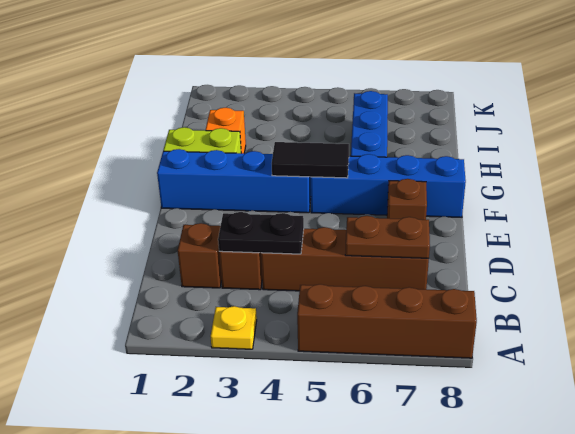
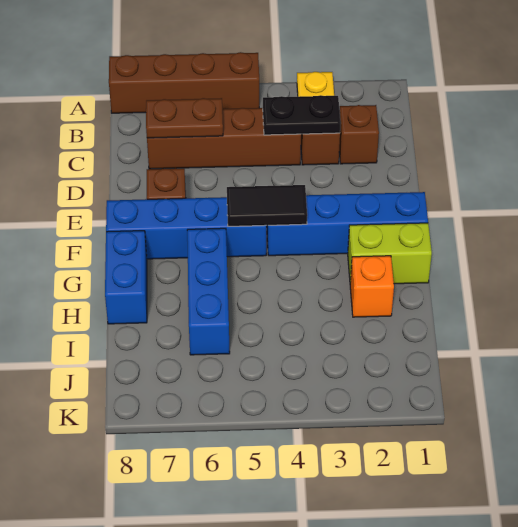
none -> blue 1x2 brick [105,231,147,324]

